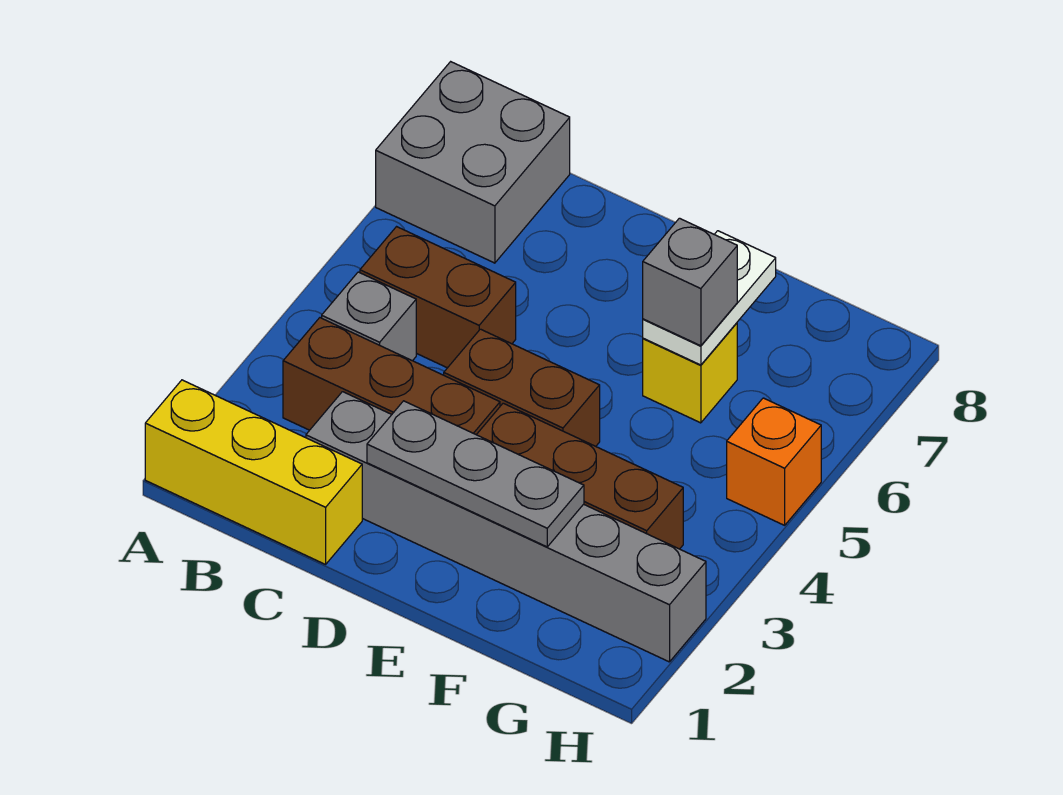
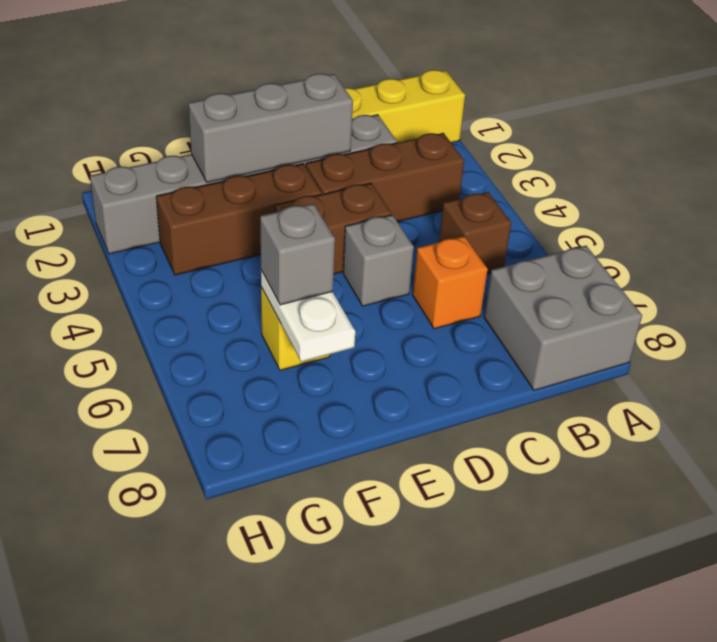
grey 1x1 brick [322,272,416,361] -> grey 1x1 brick moved to [343,215,414,306]
brown 1x2 brick [360,227,516,368] -> brown 1x1 brick [439,192,511,274]
grey 1x3 plate [367,401,584,547] -> grey 1x3 brick [189,74,353,182]
orange 1x1 brick [727,398,821,525] -> orange 1x1 brick moved to [413,236,488,329]

